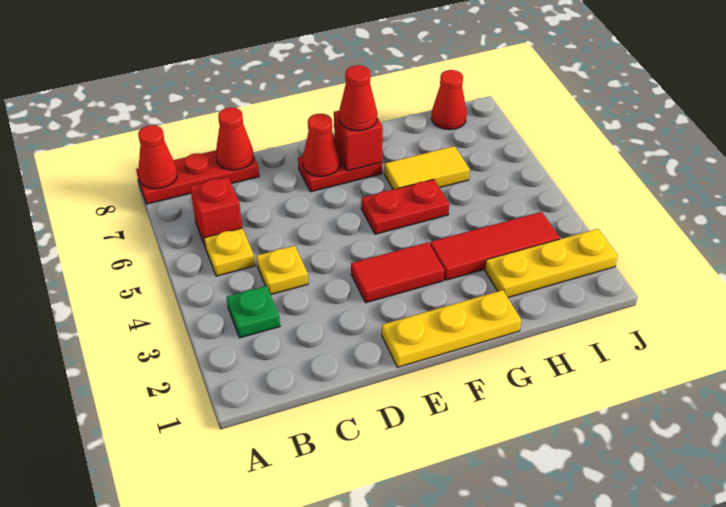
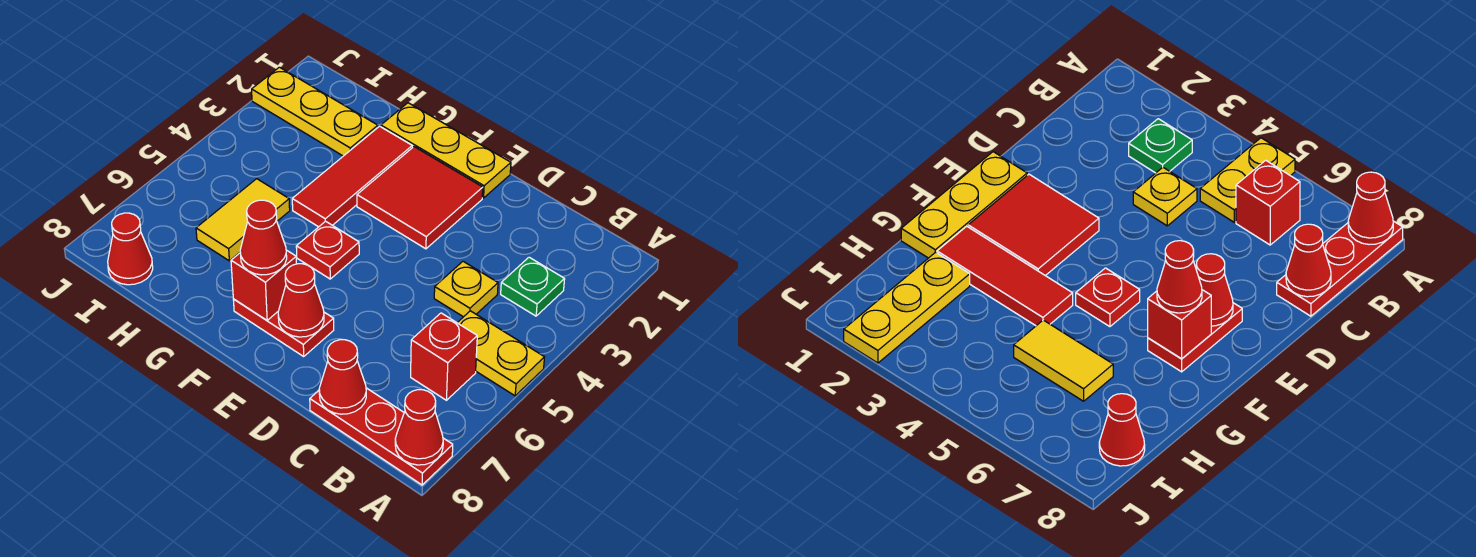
yellow 1x1 plate [204,228,255,276] -> yellow 1x2 plate [458,311,544,396]
red 1x2 tile [351,242,444,303] -> red 2x2 tile [357,147,483,249]
red 1x2 plate [361,179,449,234] -> red 1x1 plate [296,221,359,279]
red 1x3 tile [430,212,560,280] -> red 1x3 tile turned to [292,126,412,227]
yellow 1x2 tile [384,146,470,190] -> yellow 1x2 tile turned to [196,179,290,261]

